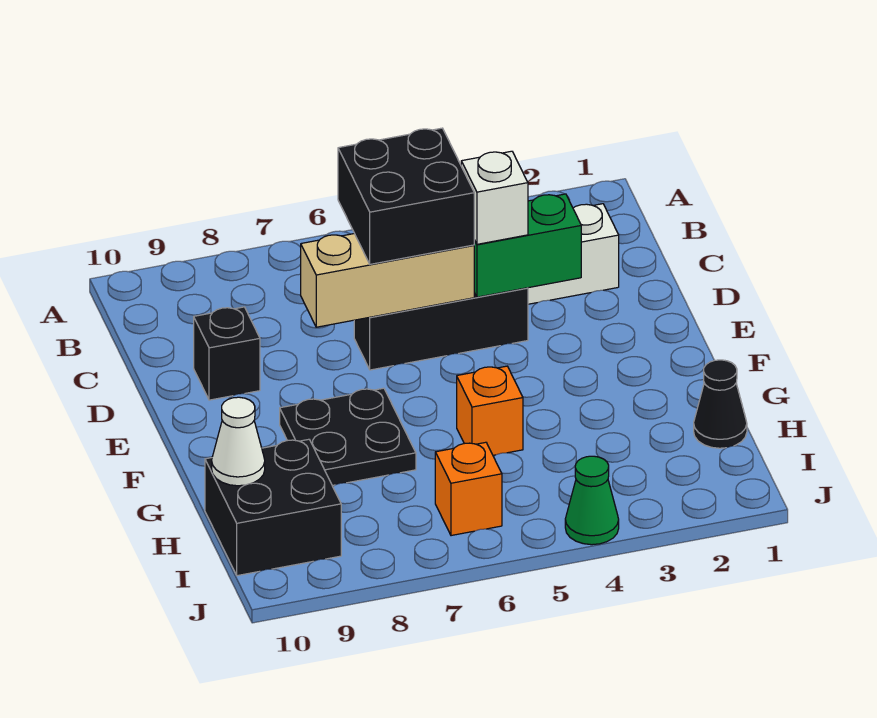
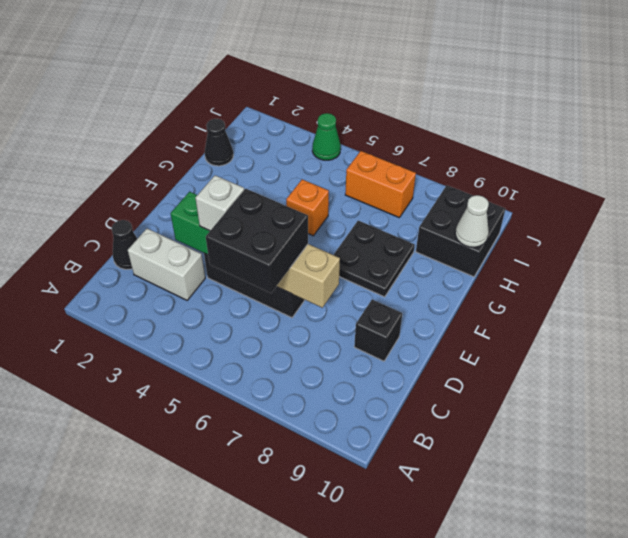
none -> black 1x1 cone [112,220,137,269]
orange 1x1 brick [435,442,502,536] -> orange 1x2 brick [345,151,416,218]

